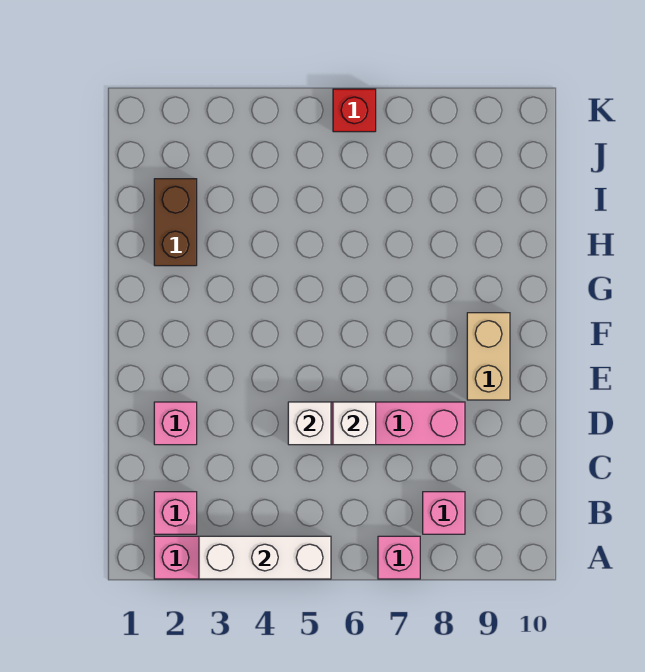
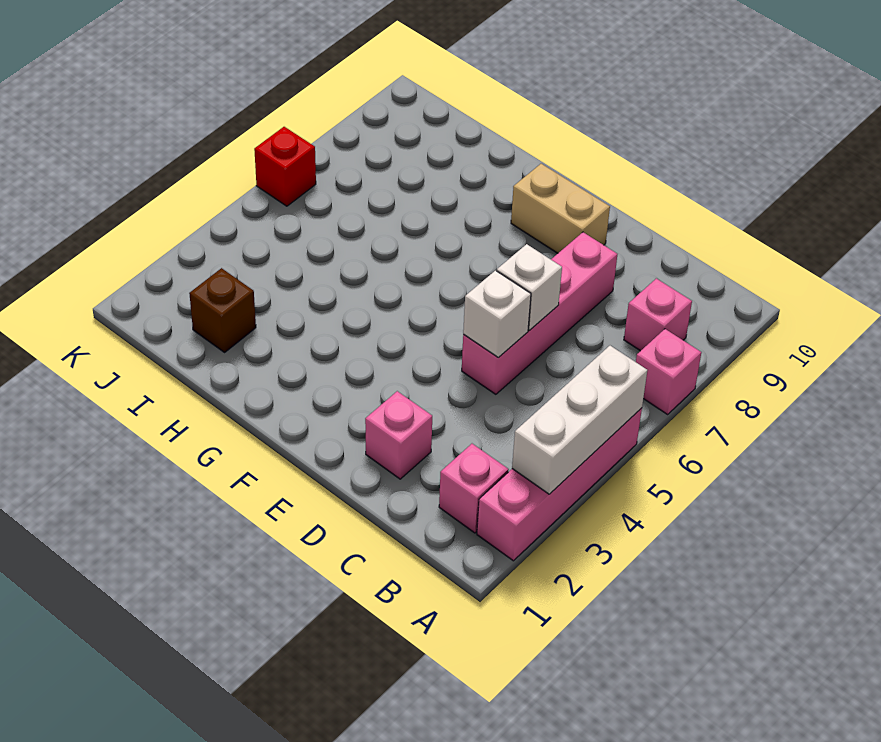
brown 1x2 brick [154,179,197,266] -> brown 1x1 brick [189,268,256,352]

